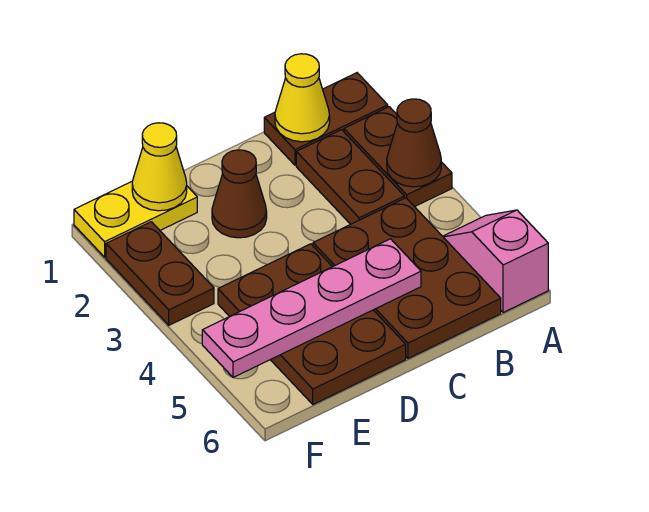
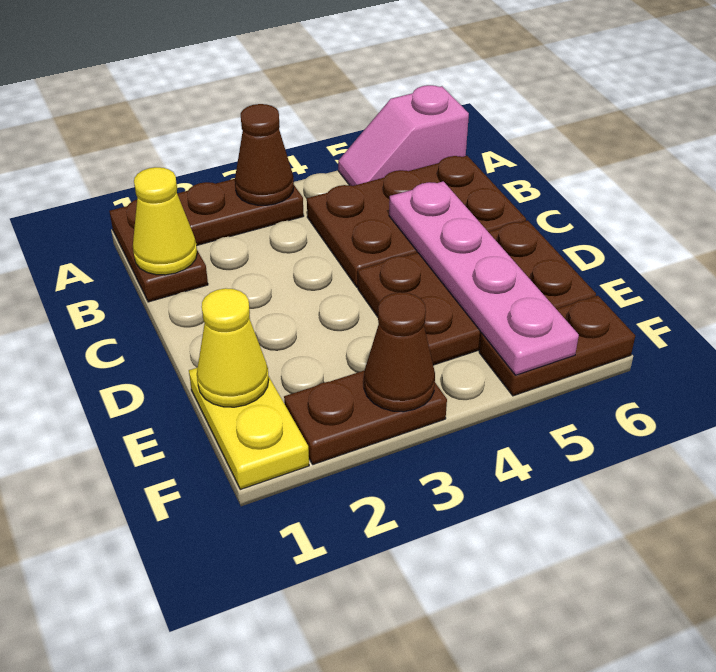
brown 1x2 plate [296,130,404,224] -> brown 1x2 plate moved to [479,296,635,396]
brown 1x1 cone [212,150,267,238] -> brown 1x1 cone moved to [364,292,435,412]

